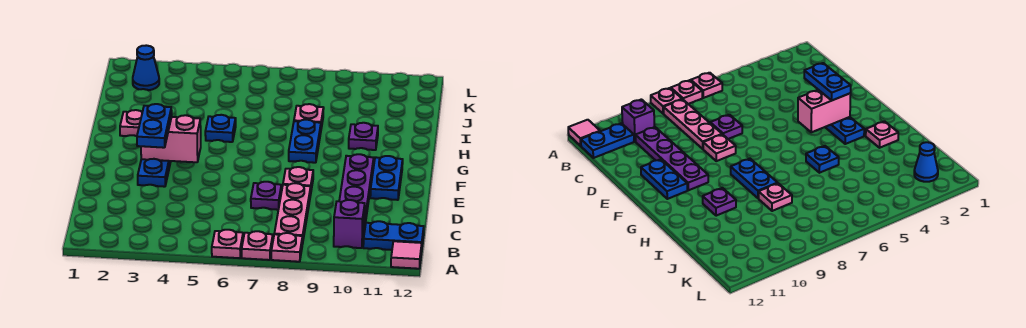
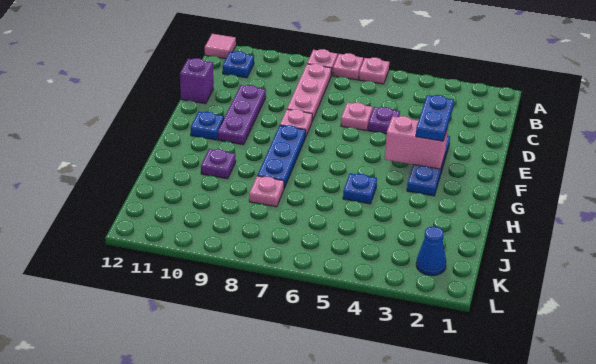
purple 1x1 brick [334,200,365,248] -> purple 1x1 brick moved to [180,58,213,104]
blue 1x2 plate [363,221,424,250] -> blue 1x1 plate [223,51,254,78]
purple 1x4 plate [339,154,374,230] -> purple 1x3 plate [218,85,266,145]
purple 1x1 plate [251,182,281,210] -> purple 1x1 plate moved to [368,107,400,134]
blue 1x2 plate [370,156,403,200] -> blue 1x1 plate [191,112,224,140]
blue 1x2 plate [289,120,321,163] -> blue 1x3 plate [257,125,306,188]
pink 1x1 plate [120,110,142,136] -> pink 1x1 plate moved to [341,103,373,131]

